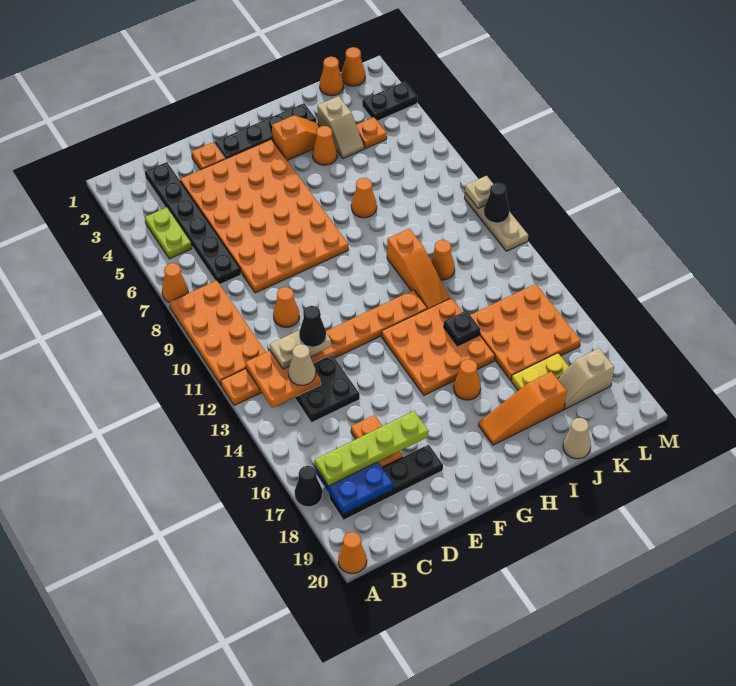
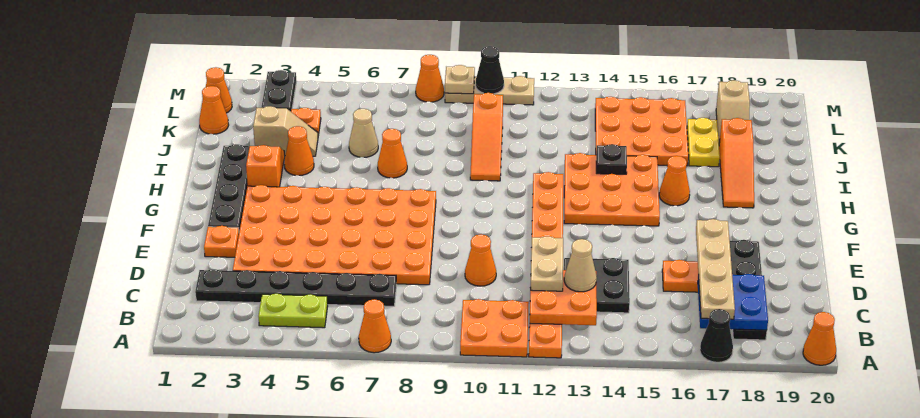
orange 2x4 plate [169,281,266,385] -> orange 2x2 plate [460,299,529,357]
lime 1x4 plate [314,411,429,486] -> tan 1x4 plate [696,219,735,319]
black 1x1 cone [299,306,326,347] -> none
orange 1x3 slope [387,229,450,309] -> orange 1x3 slope turned to [470,93,503,181]
orange 1x1 cone [431,240,455,280] -> orange 1x1 cone moved to [416,55,444,102]
tan 1x1 cone [563,418,591,459] -> tan 1x1 cone moved to [349,109,378,157]

